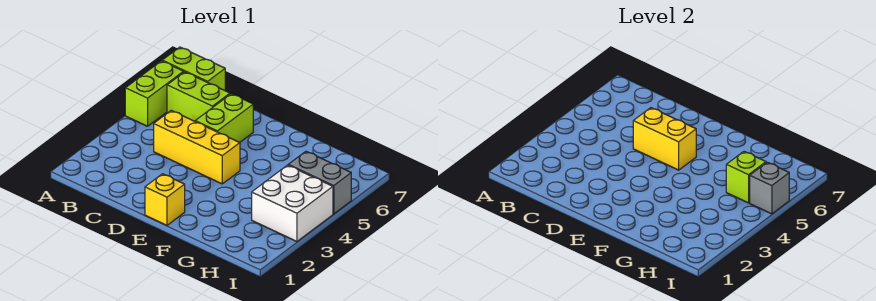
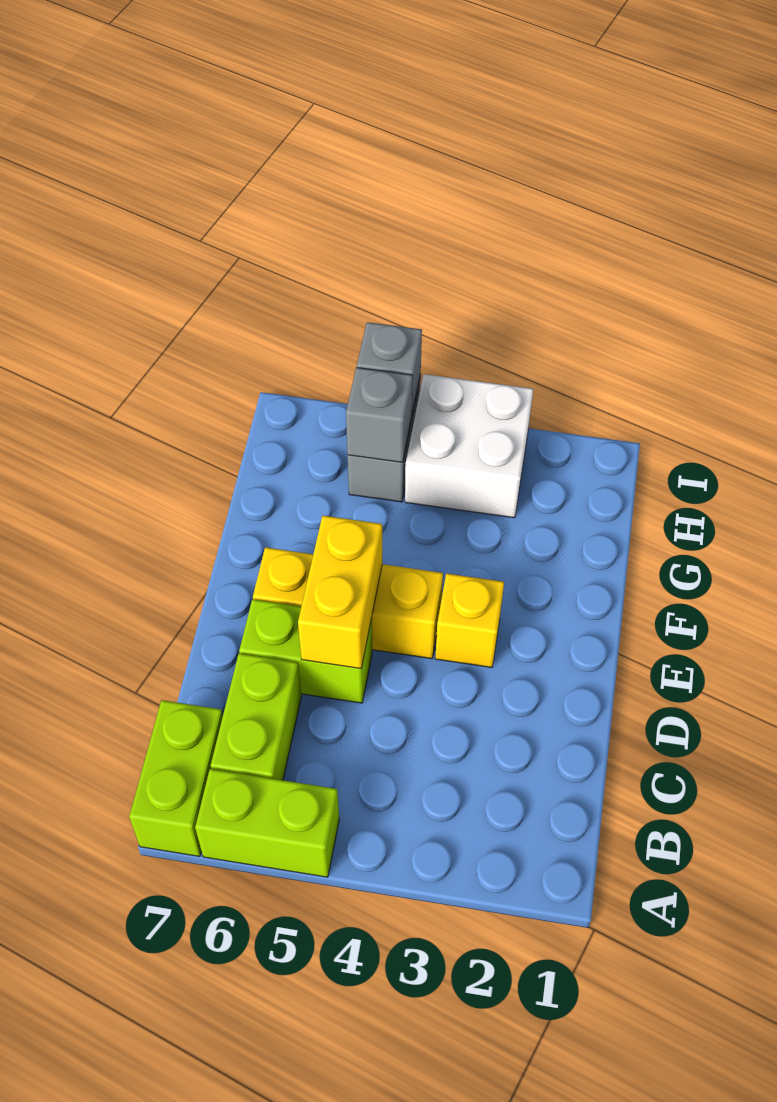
yellow 1x3 brick [154,110,240,184] -> yellow 1x3 brick turned to [253,547,443,659]
yellow 1x1 brick [145,174,185,225] -> yellow 1x1 brick moved to [435,573,504,668]
lime 1x1 brick [726,151,766,203] -> grey 1x1 brick [346,368,413,462]

